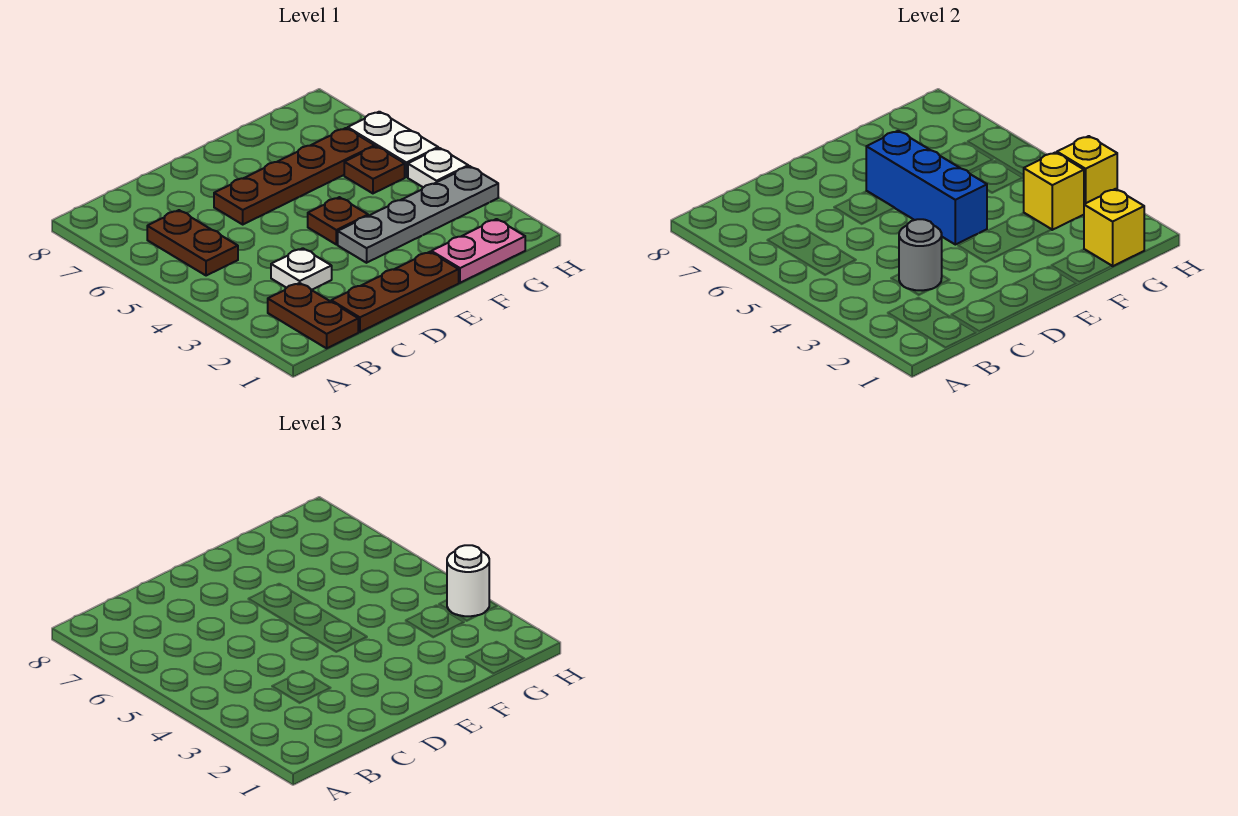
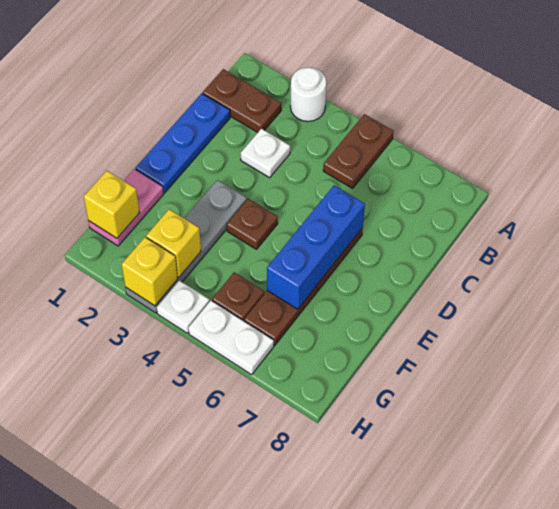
brown 1x2 plate [147,210,238,276] -> brown 1x2 plate turned to [323,114,394,188]
brown 1x3 plate [331,252,459,332] -> blue 1x3 plate [135,93,230,193]
grey 1x1 round brick [899,219,942,291] -> none
blue 1x3 brick [866,131,987,245] -> blue 1x3 brick turned to [267,185,365,309]
white 1x1 round brick [447,545,489,616] -> white 1x1 round brick moved to [290,67,326,121]

